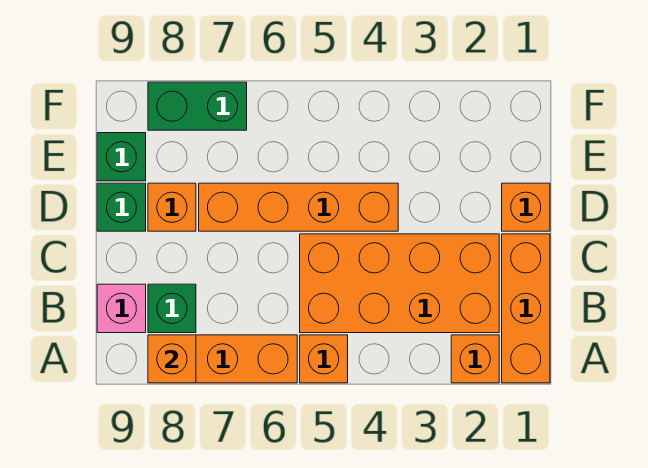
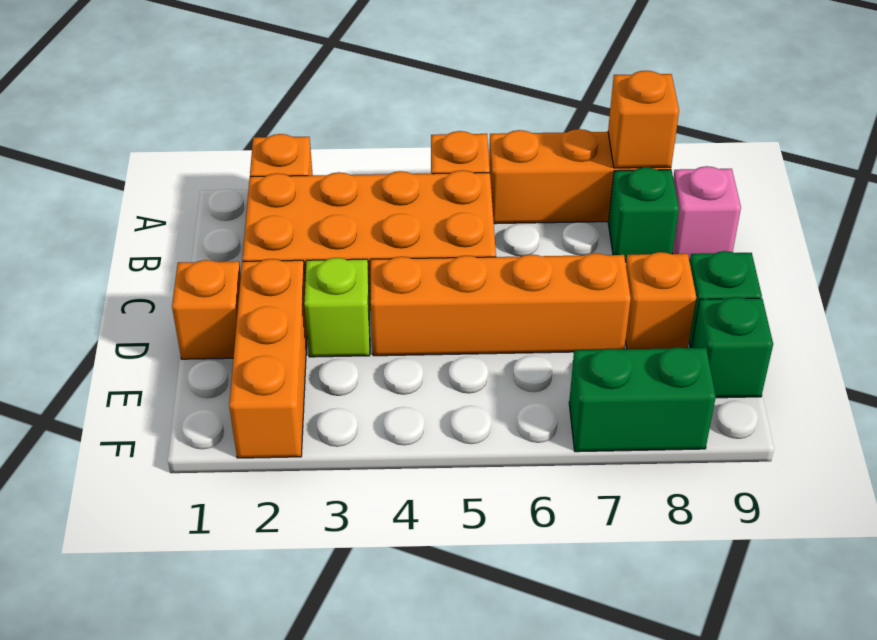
orange 1x3 brick [502,234,550,383] -> orange 1x3 brick moved to [229,259,307,458]
none -> lime 1x1 brick [304,258,370,357]

